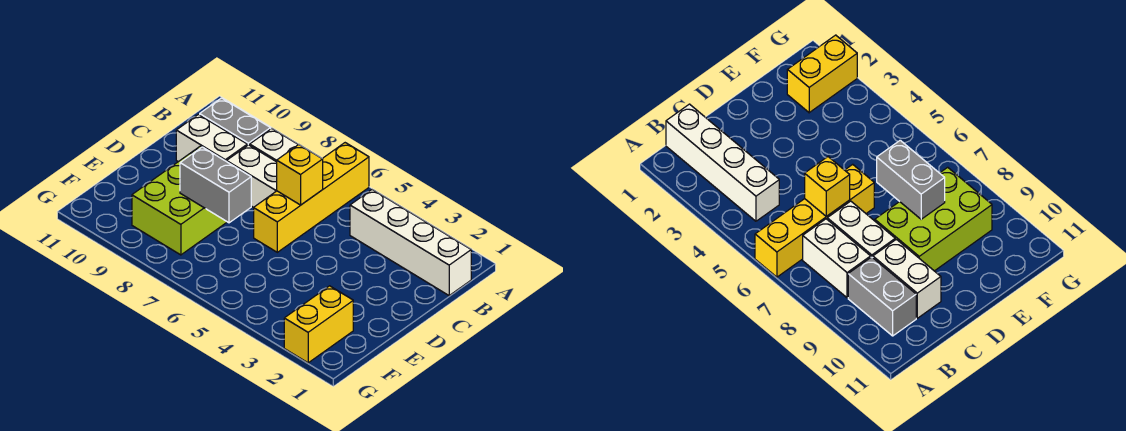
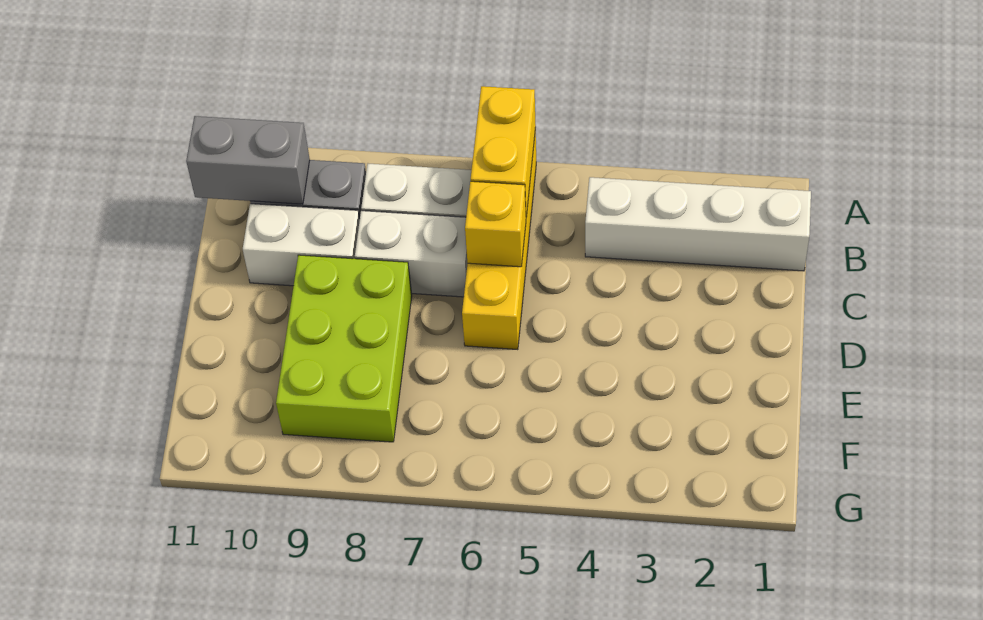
grey 1x2 brick [180,147,251,223] -> grey 1x2 brick moved to [186,116,310,204]
yellow 1x2 brick [284,286,353,363] -> yellow 1x2 brick moved to [471,86,536,217]

